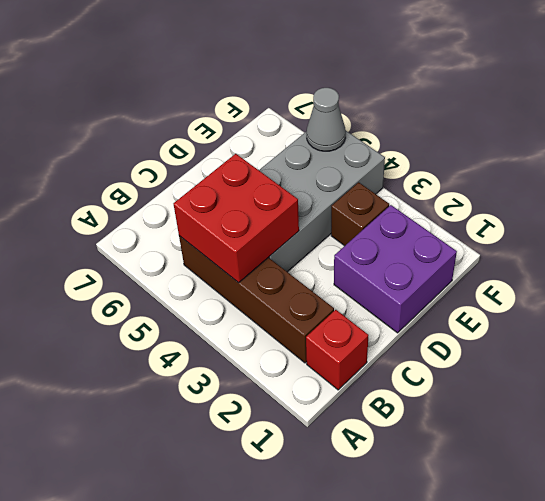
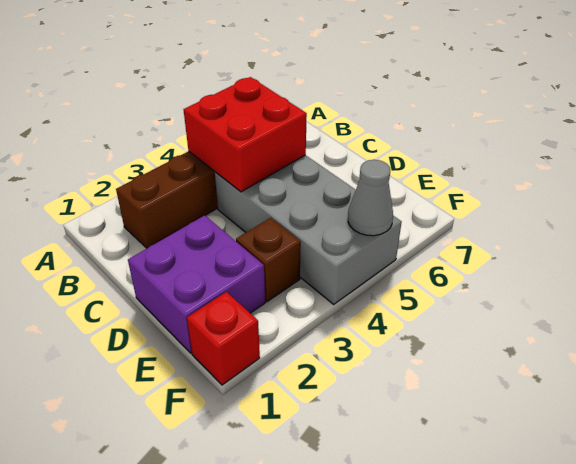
red 1x1 brick [306,310,368,390] -> red 1x1 brick moved to [187,292,260,385]

